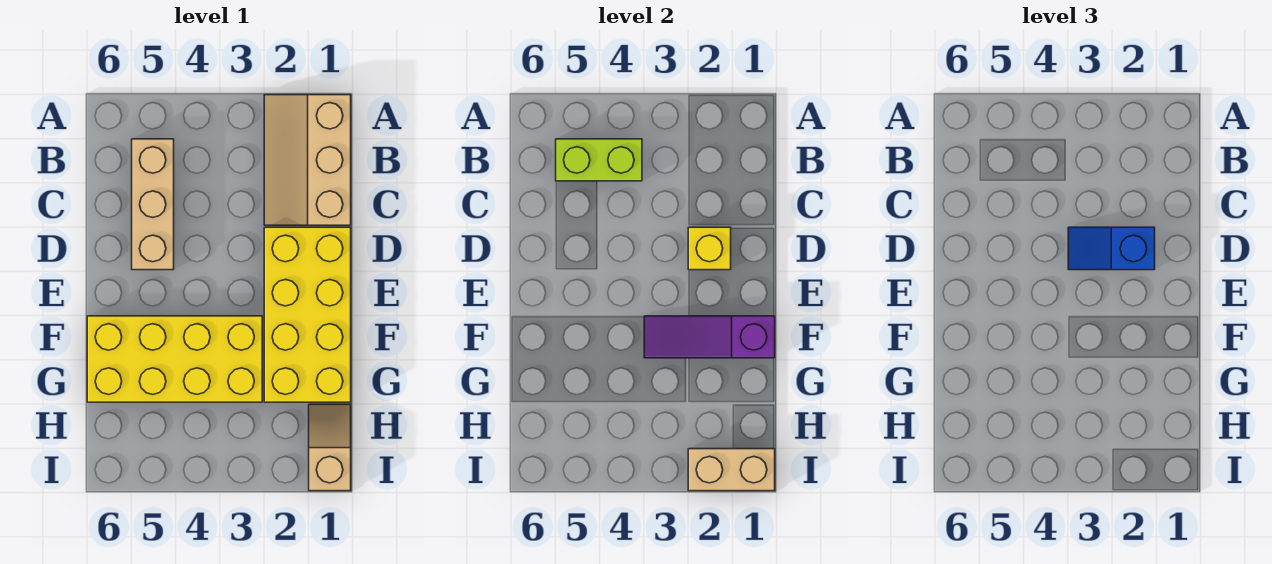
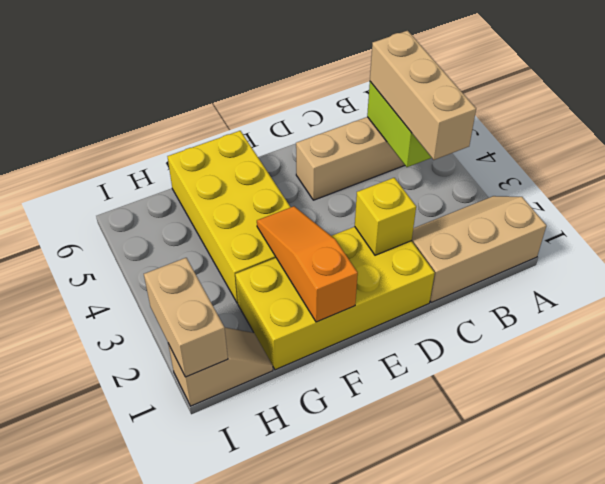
none -> tan 1x3 brick [370,31,476,160]
blue 1x2 slope [1068,227,1155,270] -> none
purple 1x3 slope [644,316,775,358] -> orange 1x3 slope [257,206,358,322]

